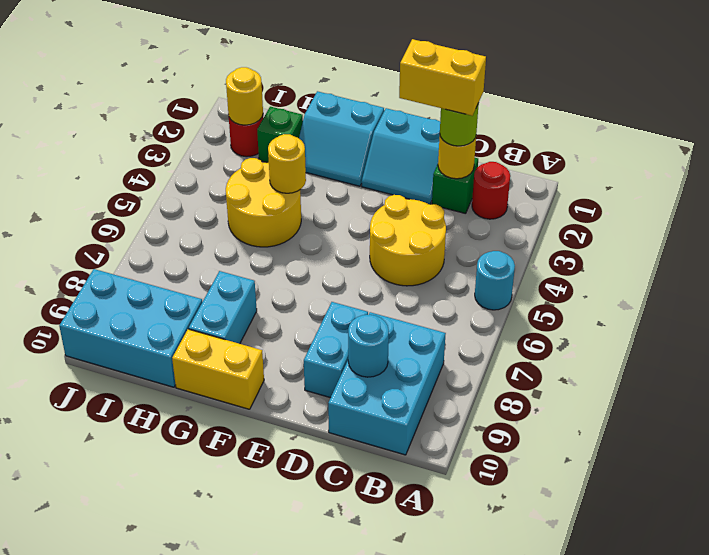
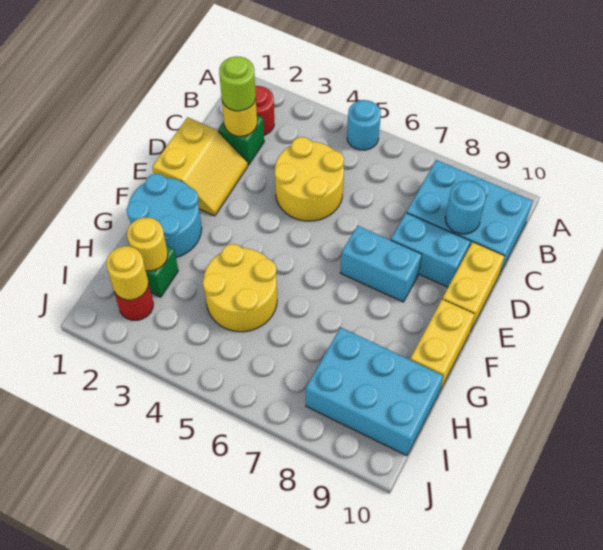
yellow 1x2 brick [399,39,486,116] -> yellow 1x2 brick moved to [442,242,505,331]
cyan 2x2 slope [362,108,440,204] -> yellow 2x2 slope [152,117,248,216]
cyan 2x2 slope [299,91,384,186] -> cyan 2x2 round brick [126,174,202,257]
yellow 1x1 round brick [268,134,306,193] -> yellow 1x1 round brick moved to [127,218,168,271]
cyan 1x2 brick [189,271,257,344] -> cyan 1x2 brick moved to [340,226,422,302]
cyan 2x3 brick [59,269,202,387] -> cyan 2x3 brick turned to [306,327,443,456]

